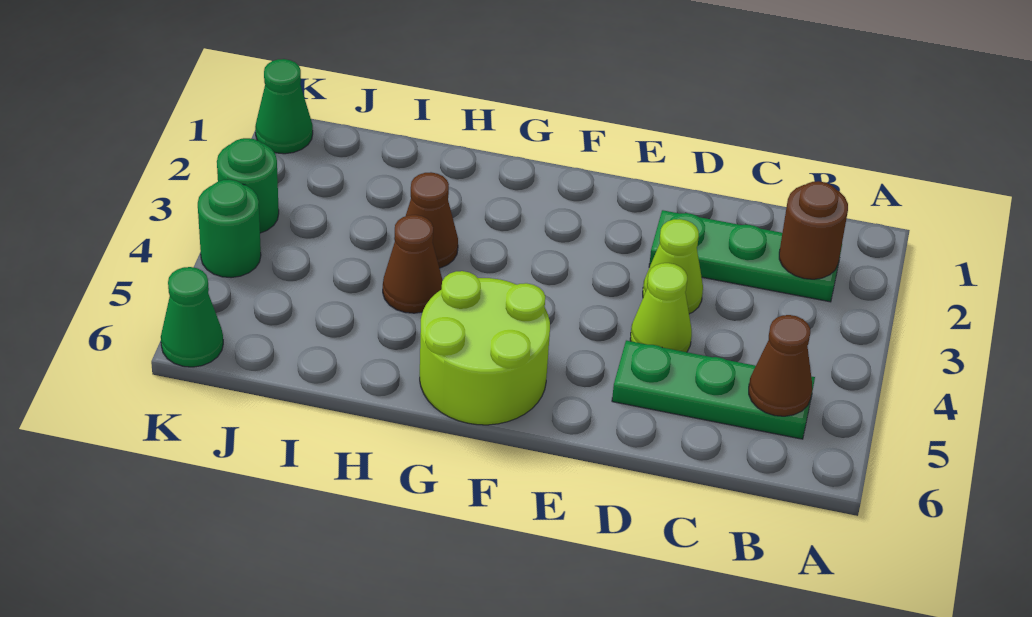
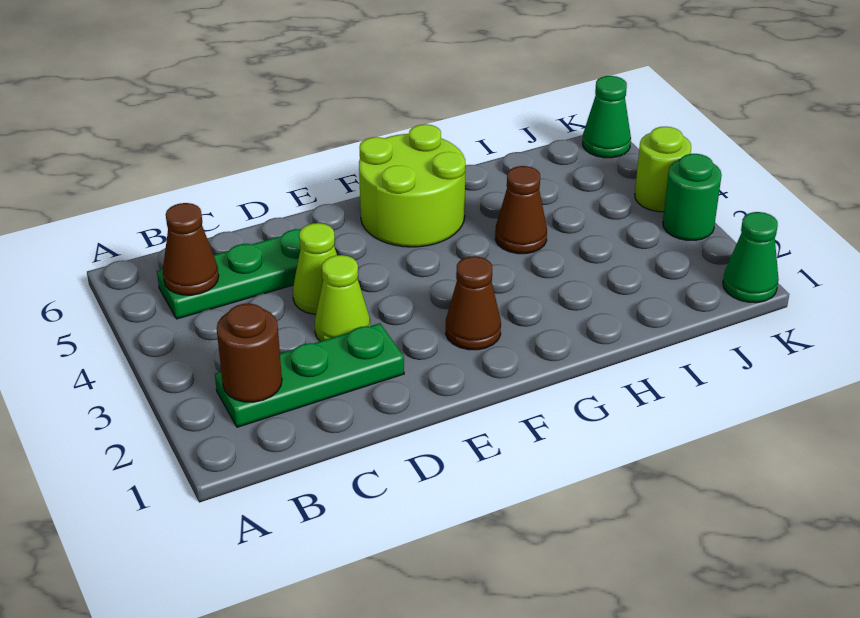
brown 1x1 cone [406,172,458,268] -> brown 1x1 cone moved to [446,256,501,350]
green 1x1 round brick [198,180,261,278] -> lime 1x1 round brick [635,126,691,212]

